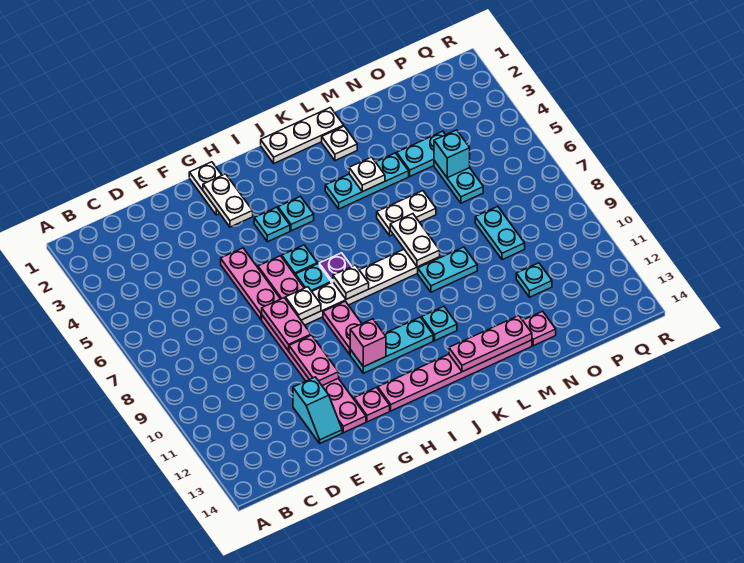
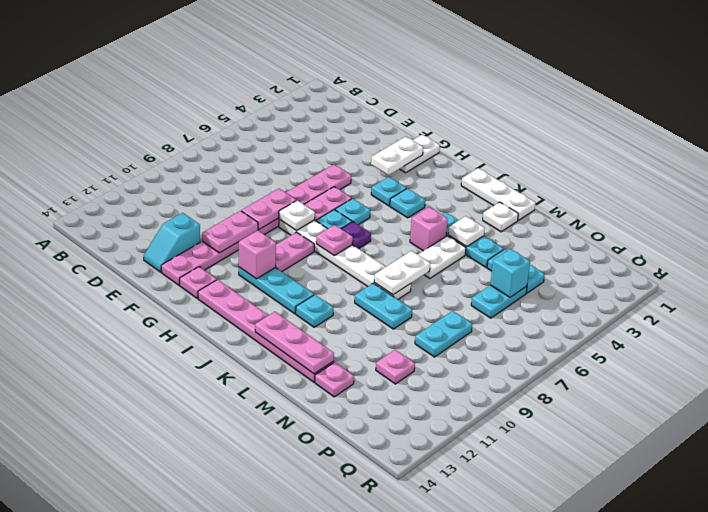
white 1x1 plate [333,265,369,299] -> pink 1x1 plate [316,225,353,256]
none -> pink 1x1 brick [410,207,448,251]
white 1x2 plate [377,191,436,236] -> white 1x2 plate turned to [418,236,466,278]
cyan 1x1 plate [516,263,552,297] -> pink 1x1 plate [376,350,415,384]

